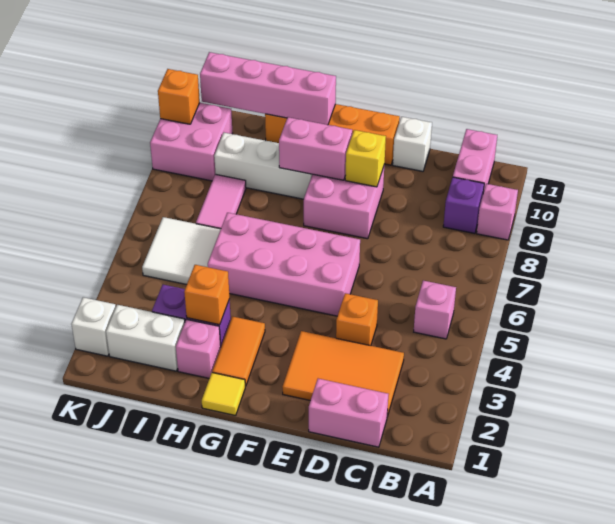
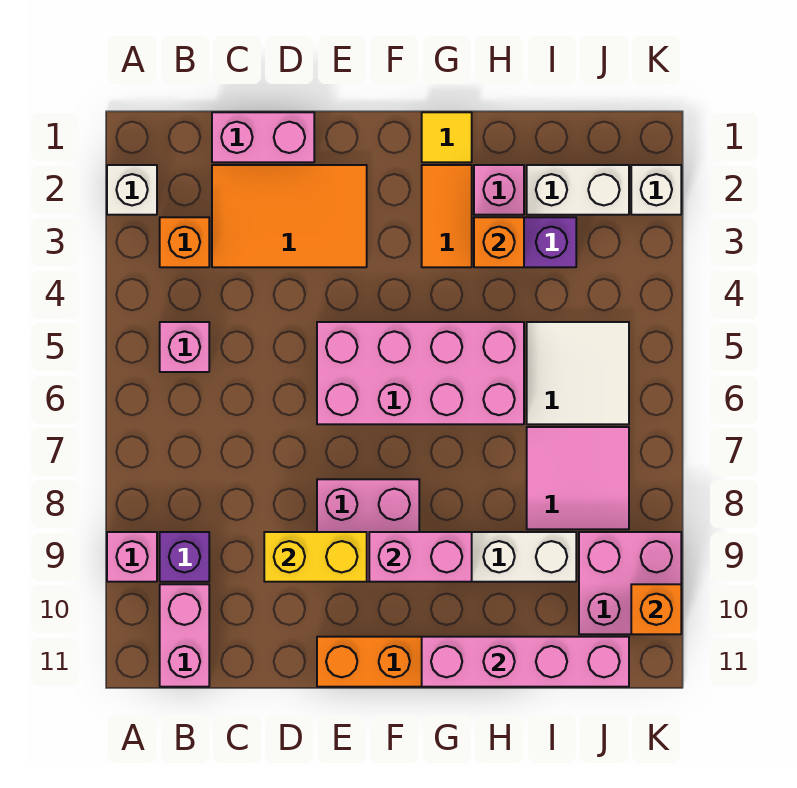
orange 1x1 brick [336,293,378,346] -> orange 1x1 brick moved to [160,217,209,267]
white 1x1 brick [393,117,432,171] -> white 1x1 brick moved to [107,165,157,215]
yellow 1x1 brick [345,130,386,187] -> yellow 1x2 brick [264,532,367,582]
pink 1x2 tile [196,174,246,229] -> pink 2x2 tile [527,427,629,529]

